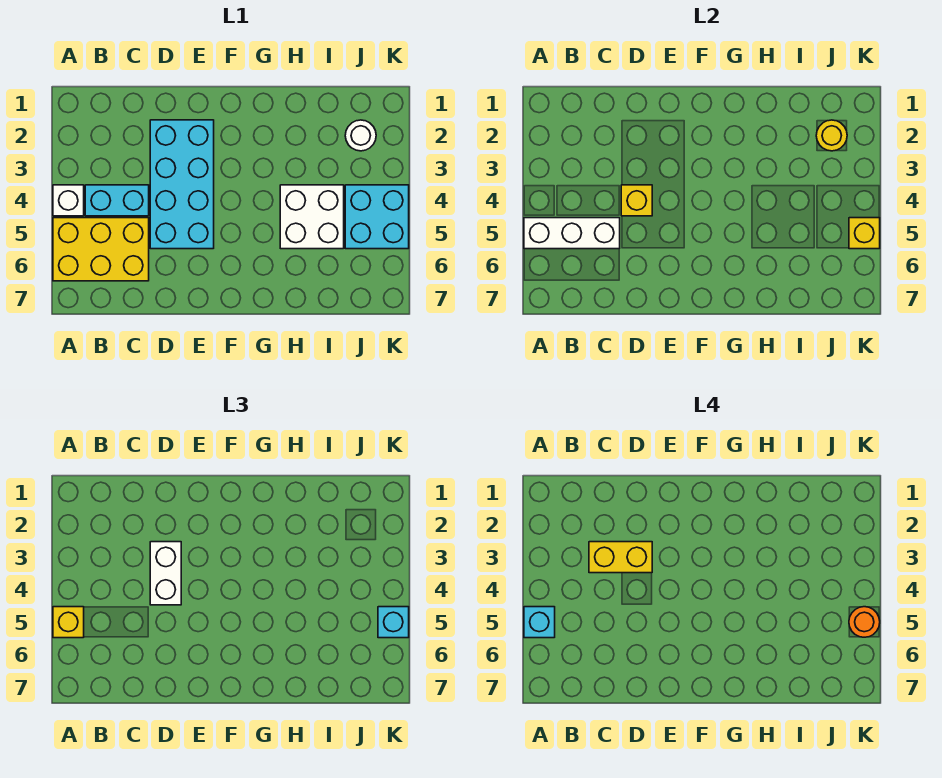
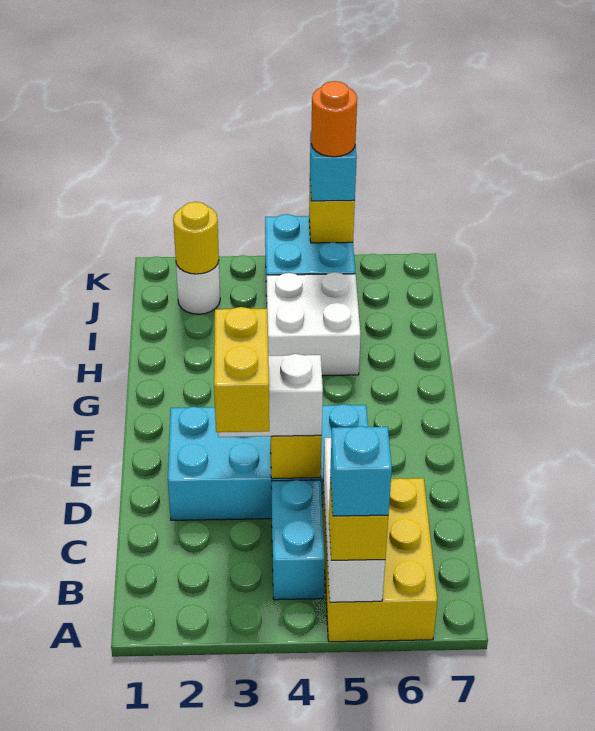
white 1x1 brick [53,185,84,216] -> none

